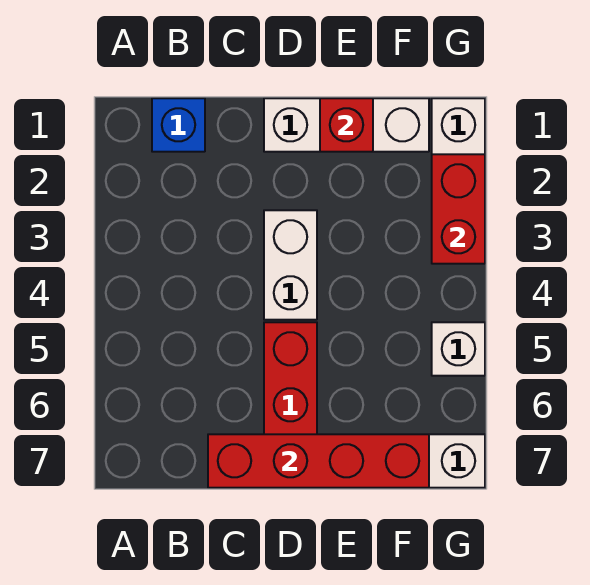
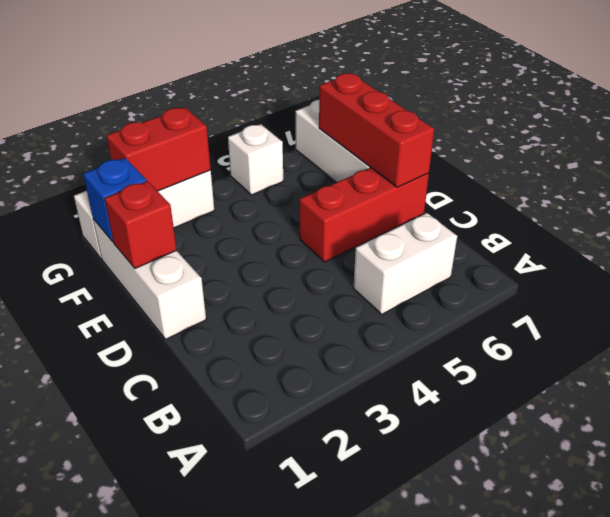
blue 1x1 brick [152,98,205,152] -> blue 1x1 brick moved to [83,158,147,242]
red 1x4 brick [208,434,429,488] -> red 1x3 brick [319,73,434,187]
white 1x2 brick [264,210,317,320] -> white 1x2 brick moved to [354,213,457,314]

